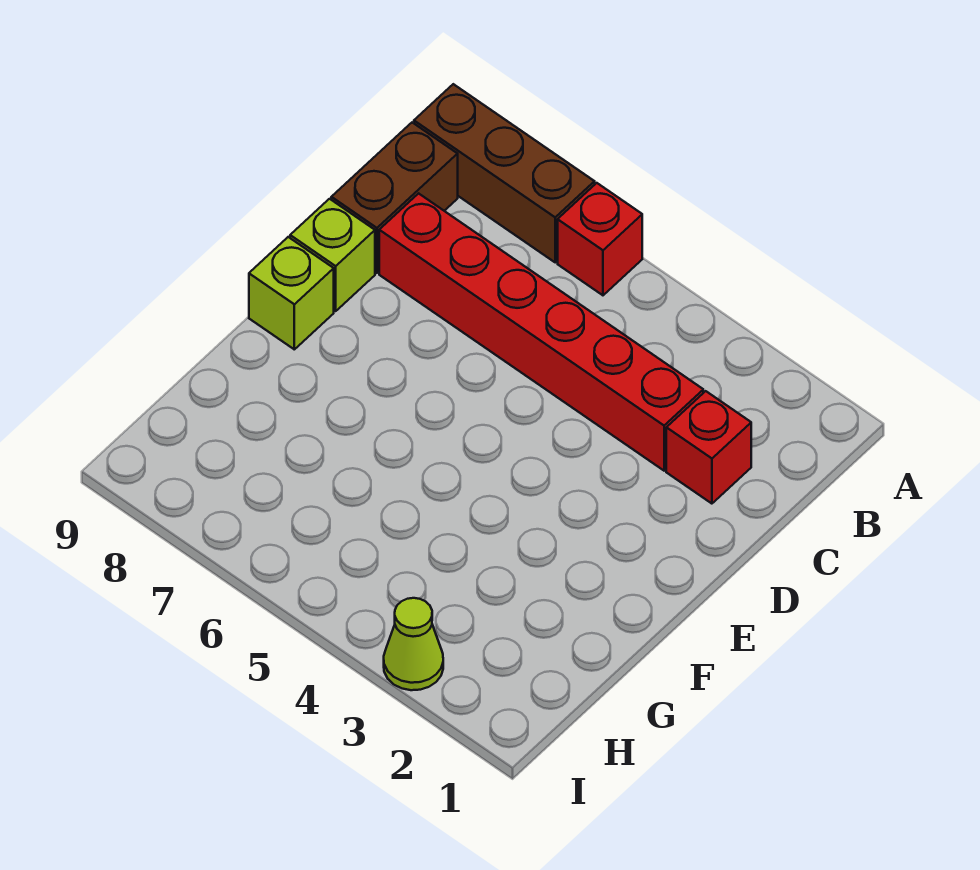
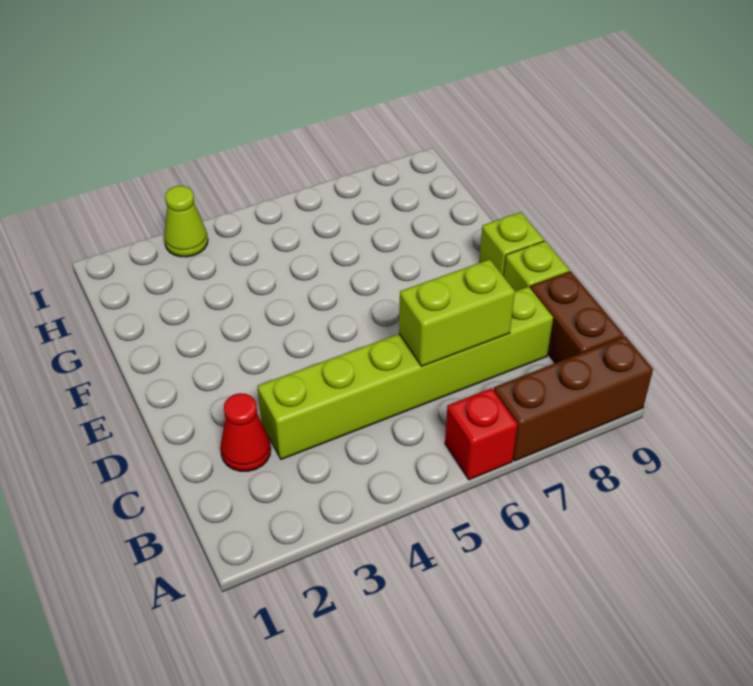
red 1x1 brick [666,391,751,504] -> red 1x1 cone [220,393,271,471]
red 1x6 brick [379,193,703,471] -> lime 1x6 brick [258,287,553,459]
none -> lime 1x2 brick [399,259,515,366]

